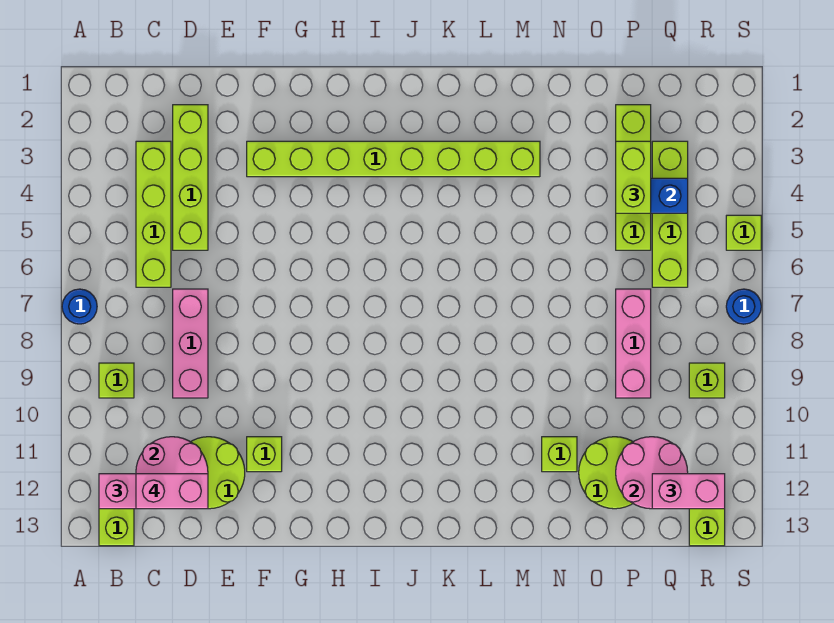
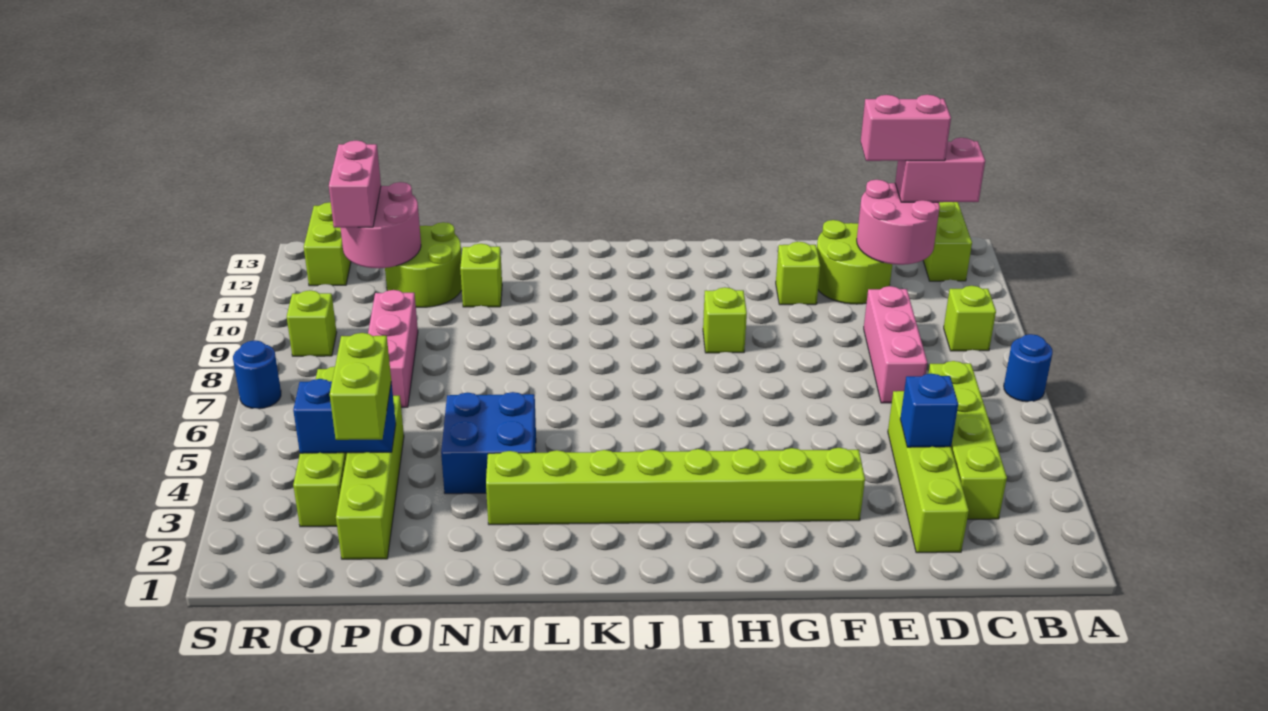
none -> blue 1x1 brick [900,374,958,447]
none -> blue 2x2 brick [441,392,536,494]
pink 1x2 brick [652,474,725,509] -> pink 1x2 brick turned to [329,140,381,228]
lime 1x1 brick [726,215,761,250] -> lime 1x1 brick moved to [703,287,747,353]

